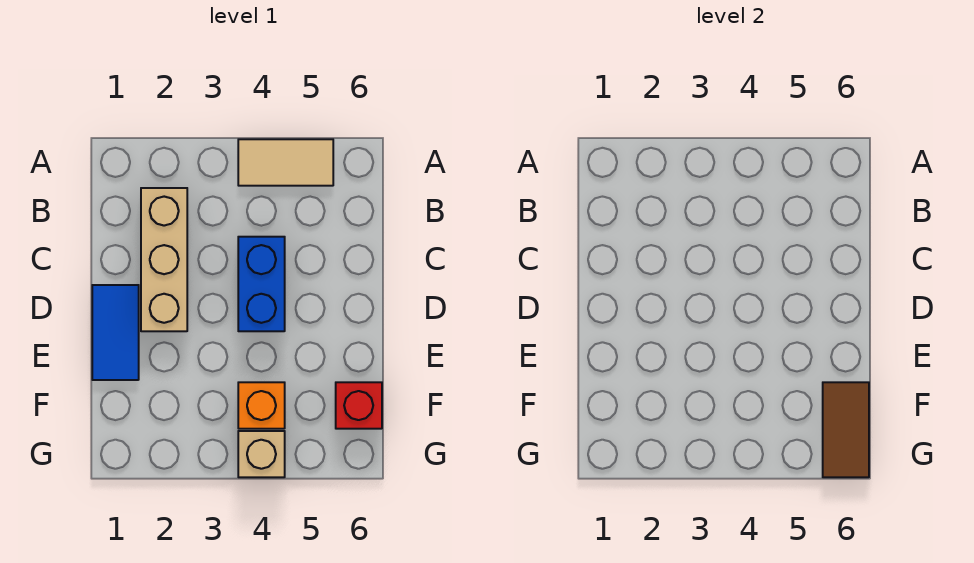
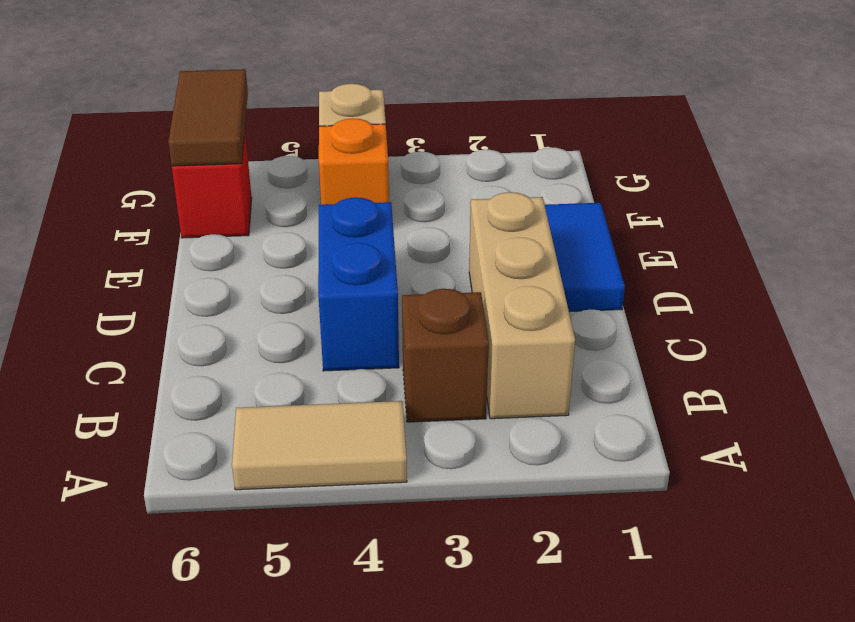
none -> brown 1x1 brick [402,289,489,422]

